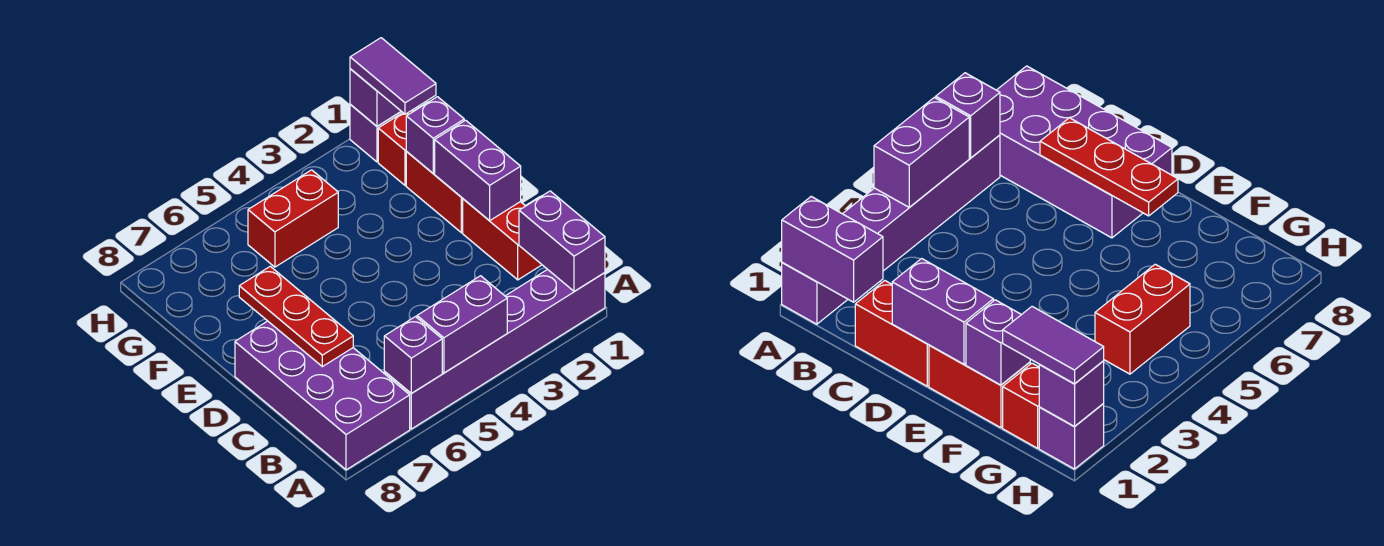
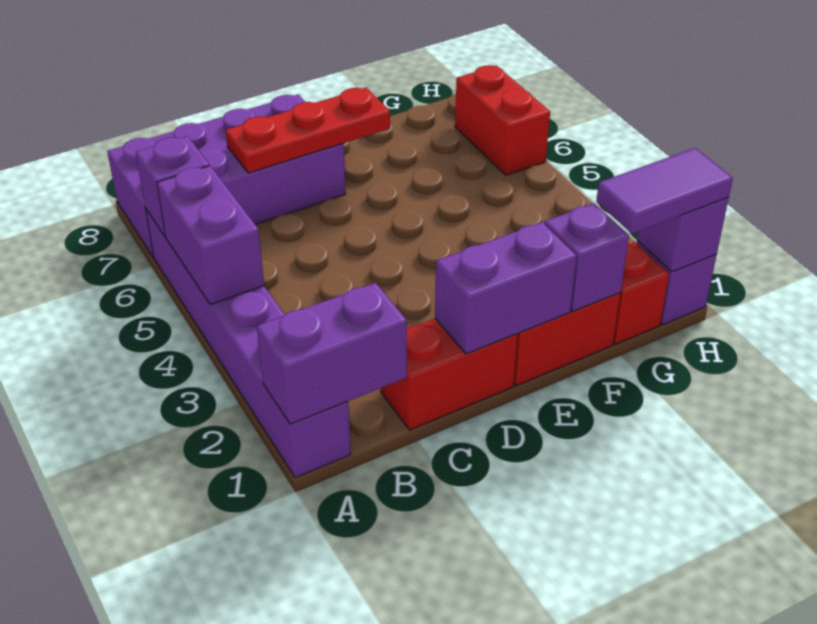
red 1x2 brick [248,170,338,267] -> red 1x2 brick moved to [455,65,550,175]

